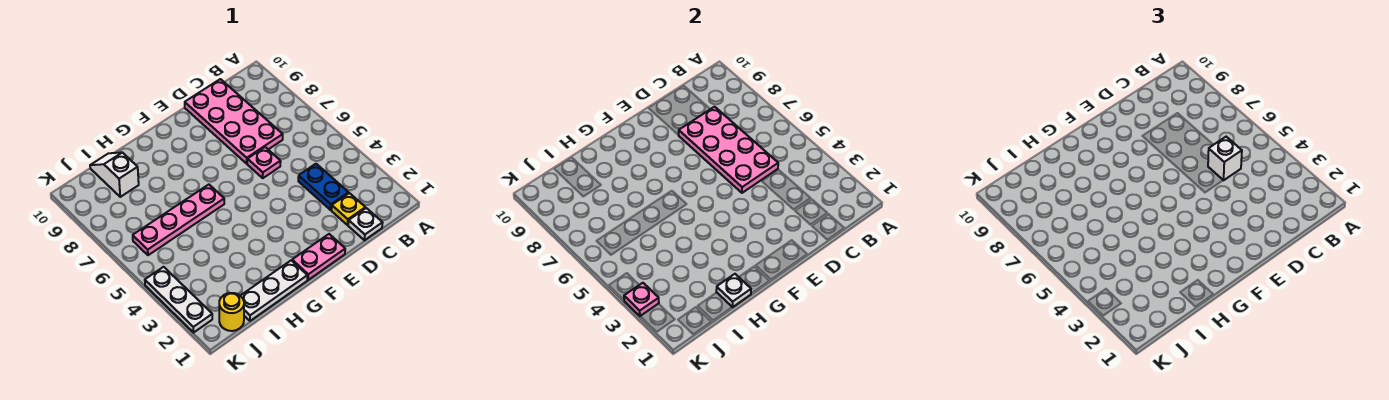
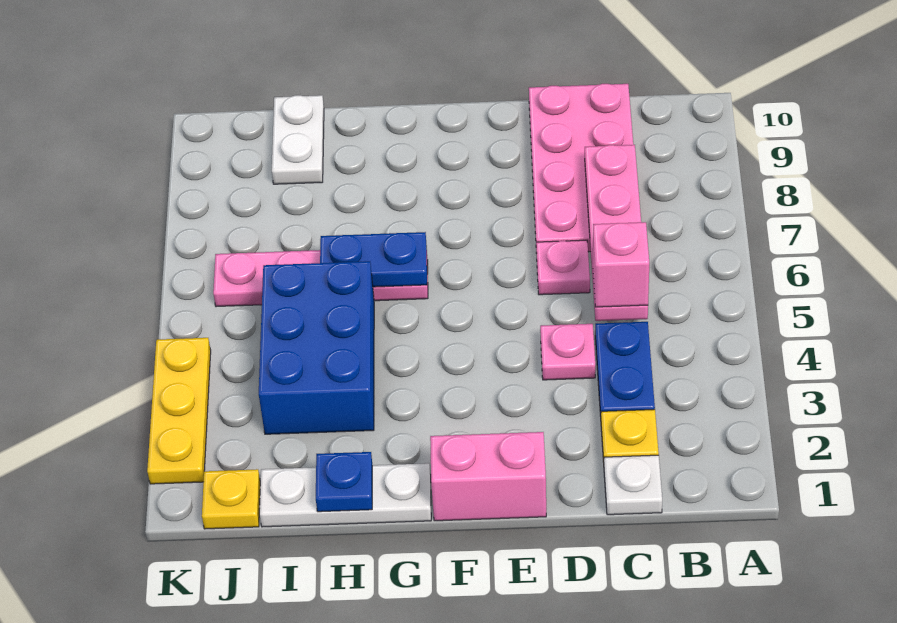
pink 2x4 plate [679,107,778,193] -> pink 1x4 plate [585,145,648,321]
white 1x1 brick [1208,137,1242,180] -> pink 1x1 brick [593,222,649,307]
pink 1x2 plate [292,234,345,280] -> pink 1x2 brick [430,432,546,521]
none -> blue 1x2 plate [320,232,427,287]
white 1x1 plate [716,274,751,307] -> blue 1x1 plate [316,452,372,512]
none -> blue 2x3 brick [259,261,374,434]
white 1x2 slope [90,152,139,197] -> white 1x2 plate [272,95,324,184]
yellow 1x1 round brick [219,293,244,331] -> yellow 1x1 plate [202,469,260,529]
white 1x3 plate [145,267,212,332] -> yellow 1x3 plate [147,338,211,484]
pink 1x1 plate [624,283,659,316] -> pink 1x1 plate moved to [540,324,595,380]

